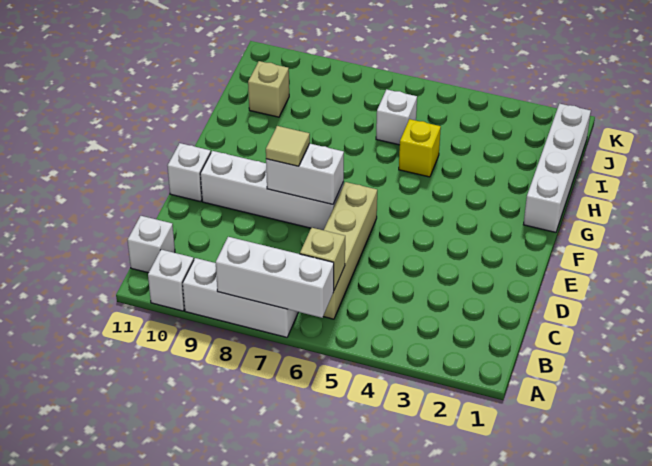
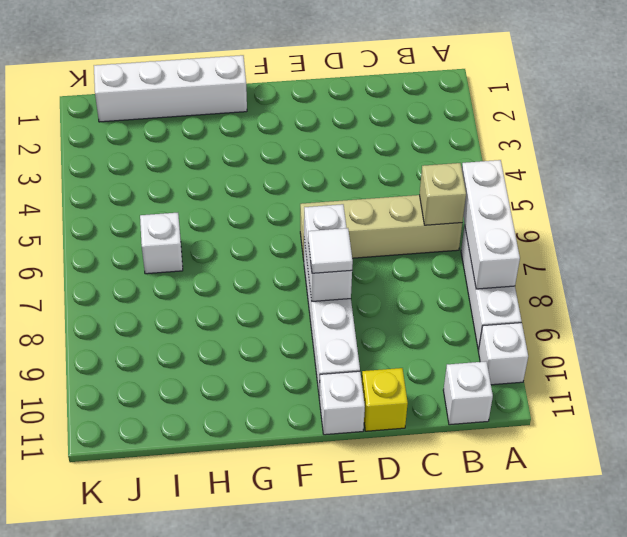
tan 1x1 tile [266,126,310,166] -> white 1x1 tile [308,228,353,273]
yellow 1x1 brick [399,119,441,177] -> yellow 1x1 brick moved to [362,368,408,431]
tan 1x1 brick [248,61,289,117] -> none

